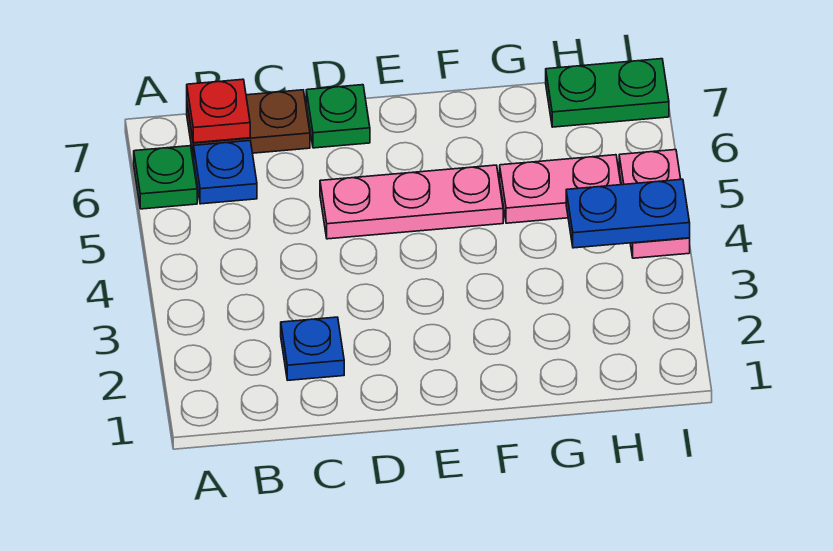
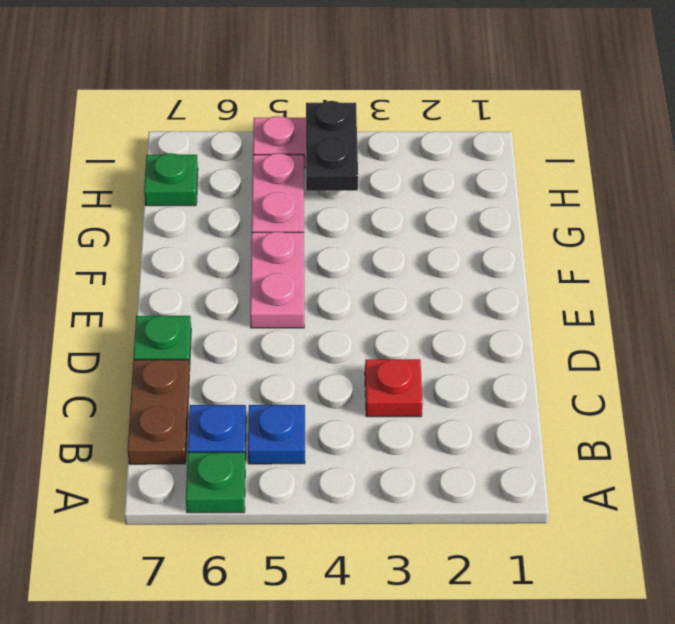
red 1x1 plate [187,79,250,143] -> red 1x1 plate moved to [365,359,423,417]
blue 1x1 plate [281,317,344,380] -> blue 1x1 plate moved to [248,405,305,464]
pink 1x3 plate [320,165,503,239] -> pink 1x2 plate [250,232,304,328]
blue 1x2 plate [566,179,690,248] -> black 1x2 plate [306,101,358,191]
green 1x2 plate [546,59,669,127] -> green 1x1 plate [144,153,198,206]

